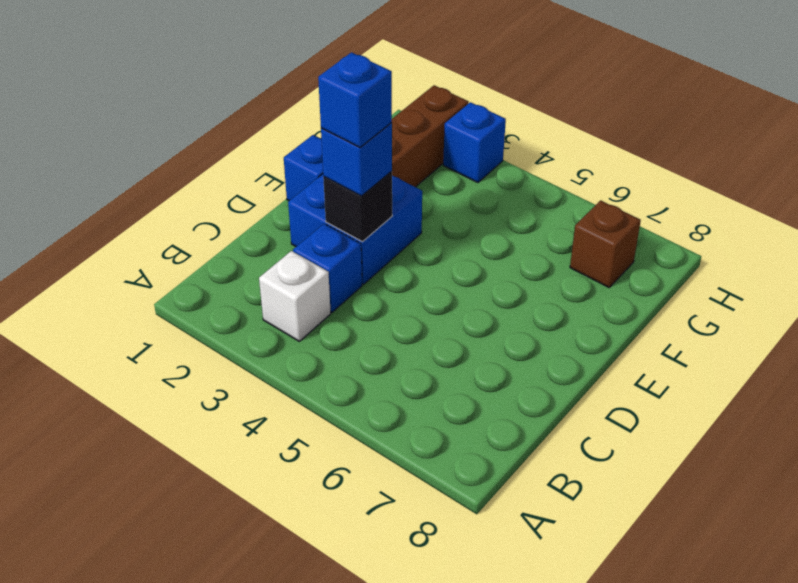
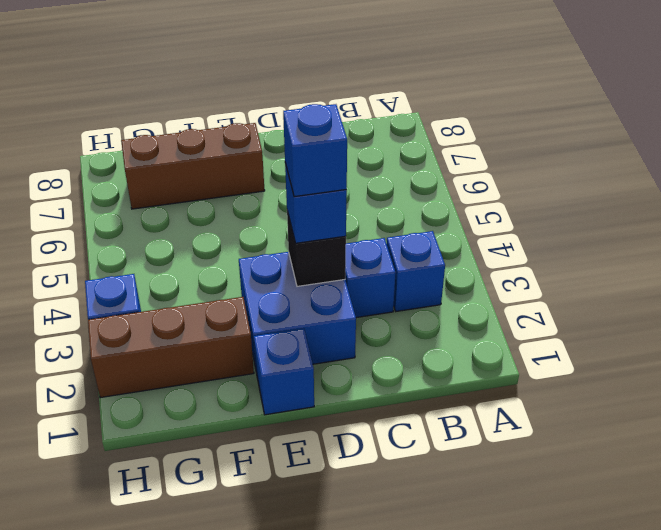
white 1x1 brick [259,251,331,341] -> blue 1x1 brick [387,231,445,311]
brown 1x1 brick [570,200,641,287] -> brown 1x3 brick [121,123,265,209]

